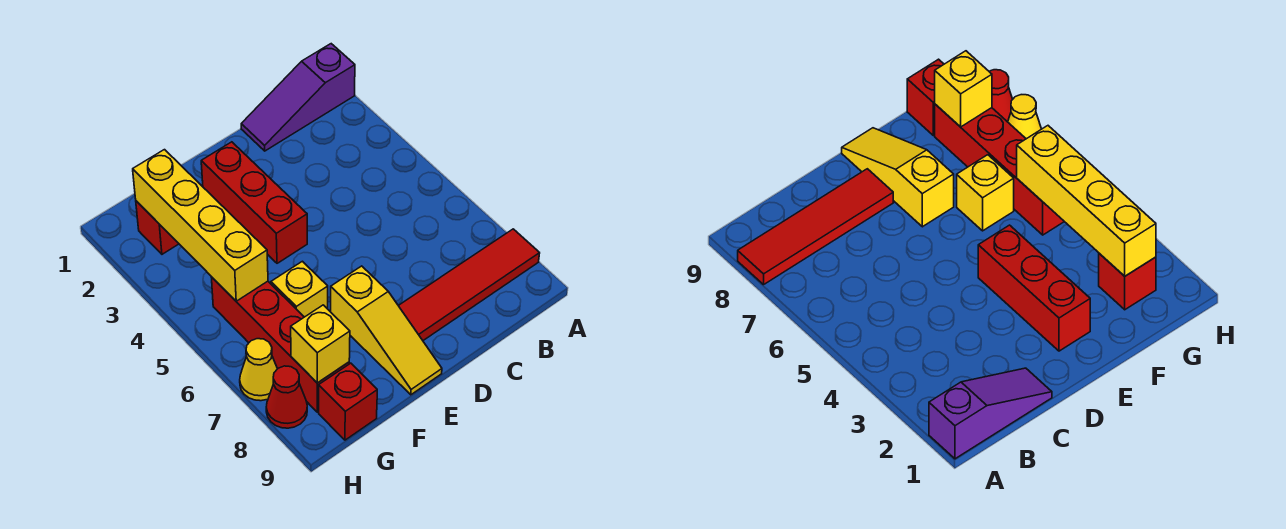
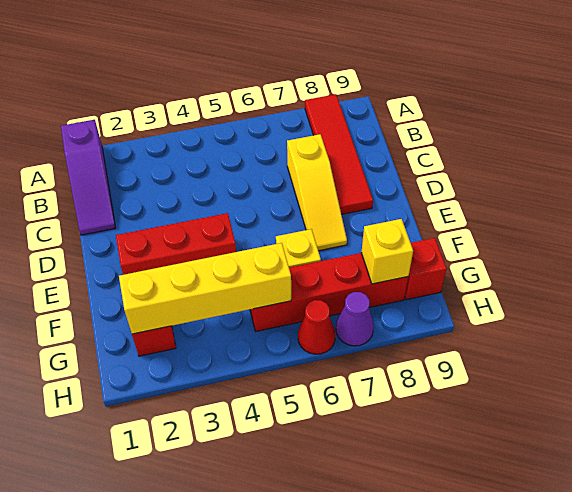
yellow 1x3 slope [331,266,442,395] -> yellow 1x3 slope turned to [287,134,347,251]
yellow 1x1 cone [240,339,277,401] -> purple 1x1 cone [336,292,374,346]
red 1x1 cone [266,366,307,428] -> red 1x1 cone moved to [298,300,335,354]

